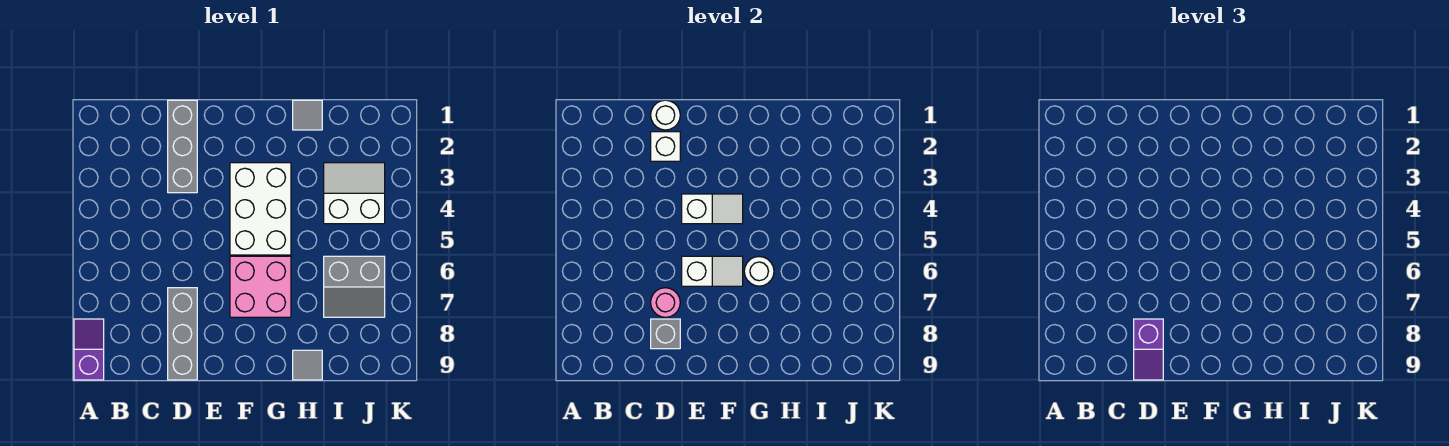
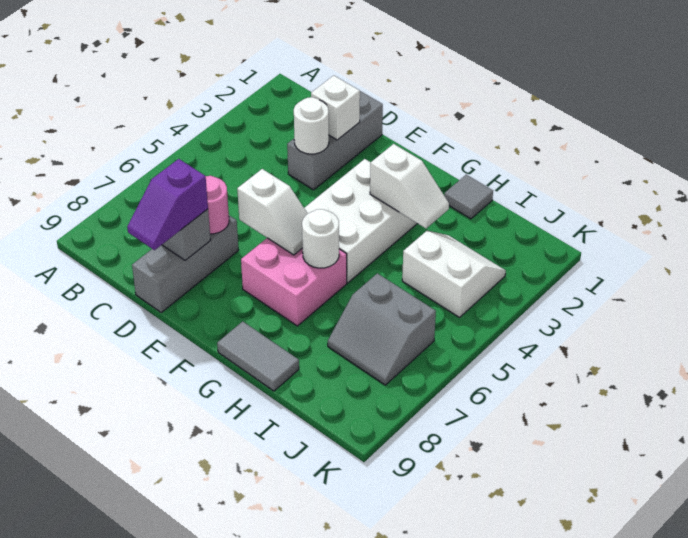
purple 1x2 slope [74,319,104,380] -> none
white 1x1 round brick [651,100,680,130] -> white 1x1 round brick moved to [294,97,329,154]
white 1x2 slope [682,194,743,224] -> white 1x2 slope moved to [370,144,449,229]
grey 1x1 tile [293,350,322,380] -> grey 1x2 tile [217,321,299,391]

